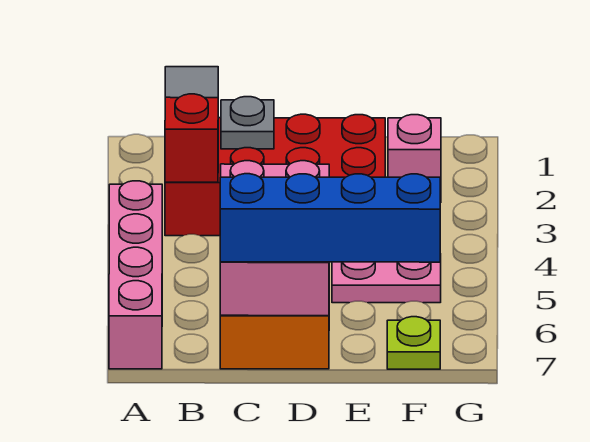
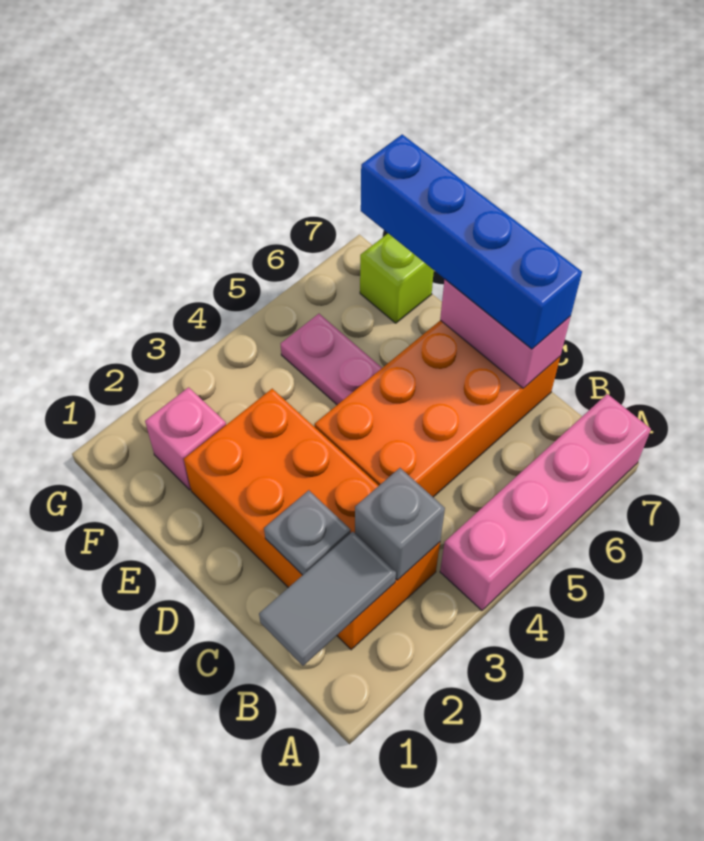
red 2x4 brick [165,114,385,236] -> orange 2x4 brick [184,389,440,650]
red 1x1 brick [165,94,218,182] -> grey 1x1 brick [355,468,445,580]
pink 2x3 brick [220,161,329,316] -> pink 1x2 brick [440,279,571,388]
lime 1x1 plate [387,317,440,369] -> lime 1x1 brick [360,234,434,323]

